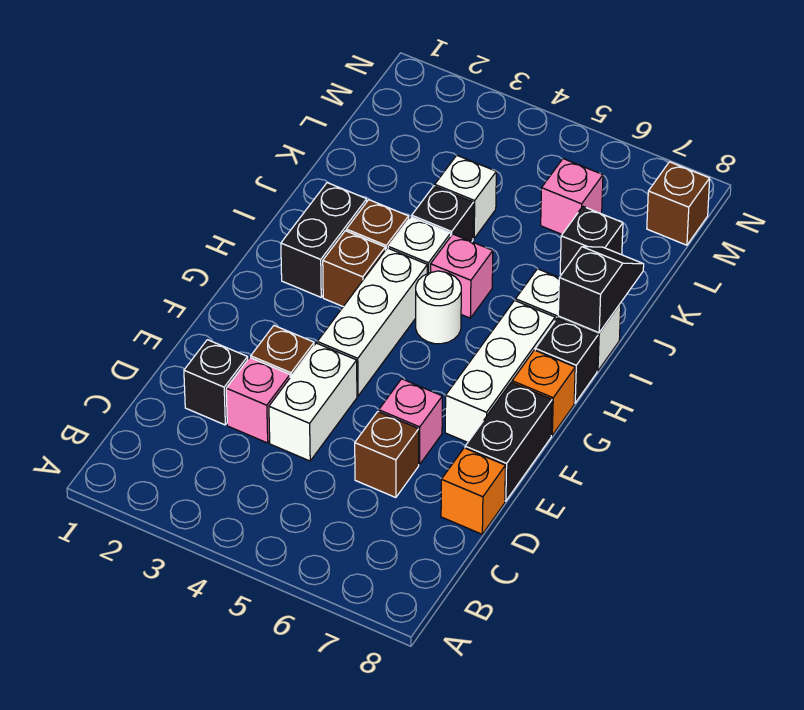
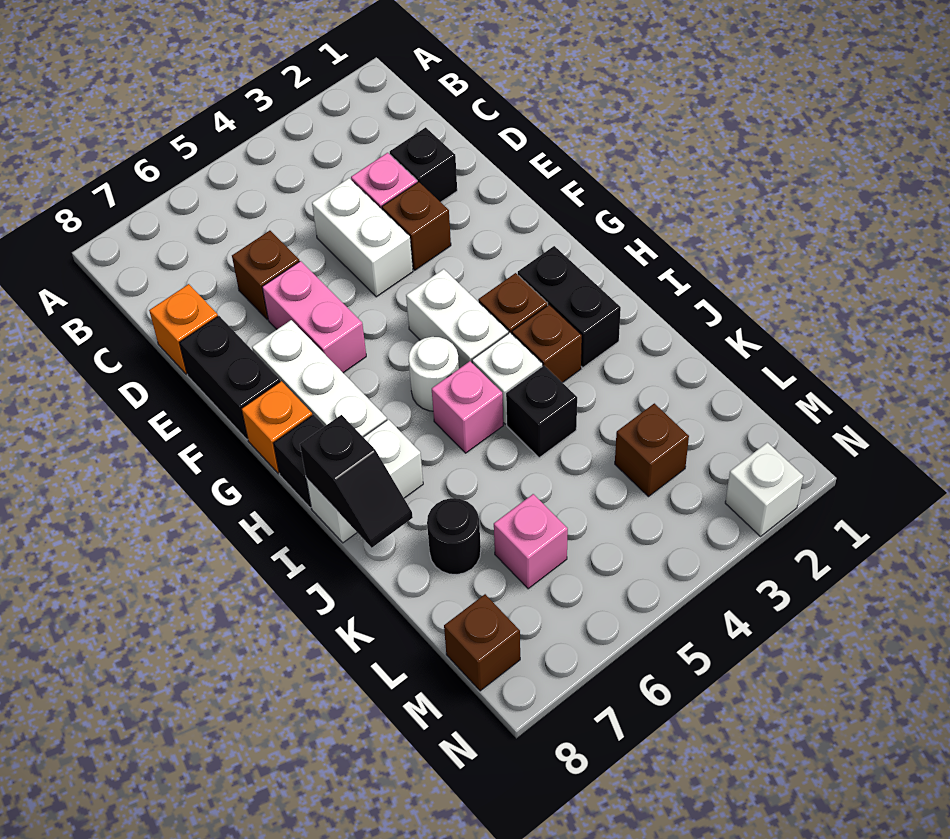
pink 1x1 brick [379,379,442,465] -> pink 1x2 brick [262,261,366,373]
white 1x3 brick [317,248,427,396] -> white 1x2 brick [406,269,508,368]
white 1x1 brick [435,155,496,238] -> white 1x1 brick moved to [725,442,803,537]
black 1x1 brick [560,207,623,274] -> black 1x1 round brick [427,498,481,575]
none -> brown 1x1 brick [615,403,689,497]

